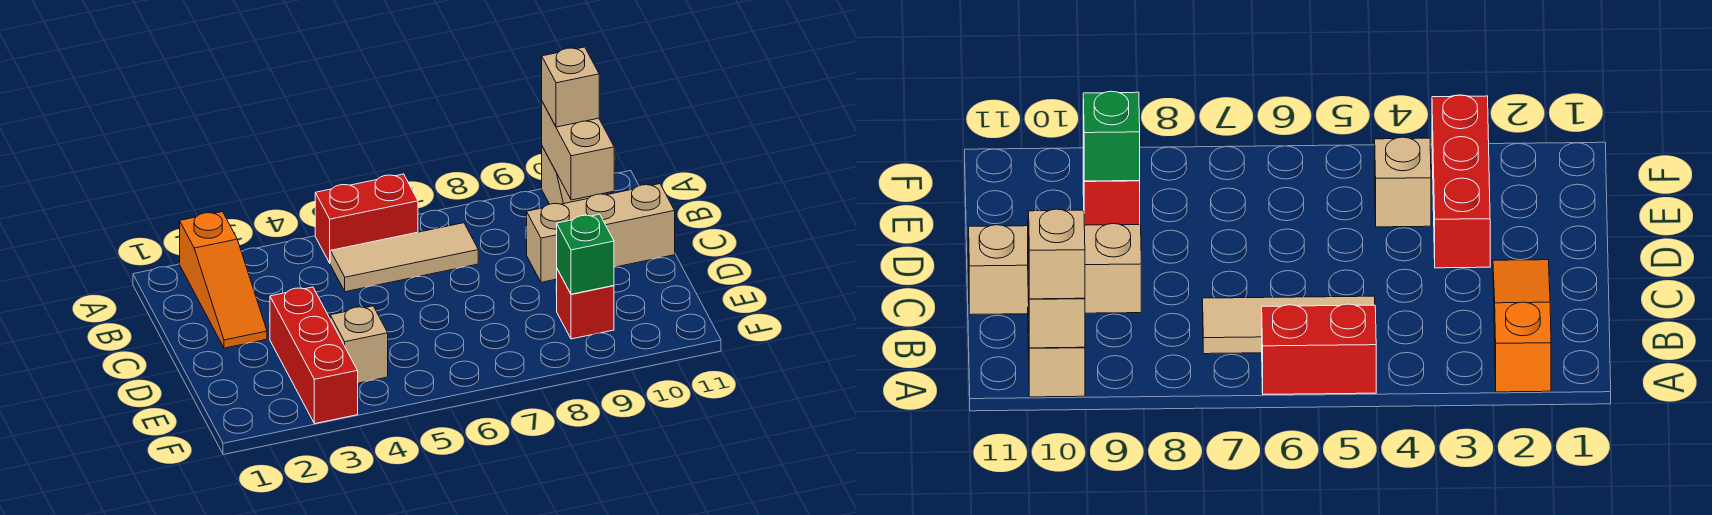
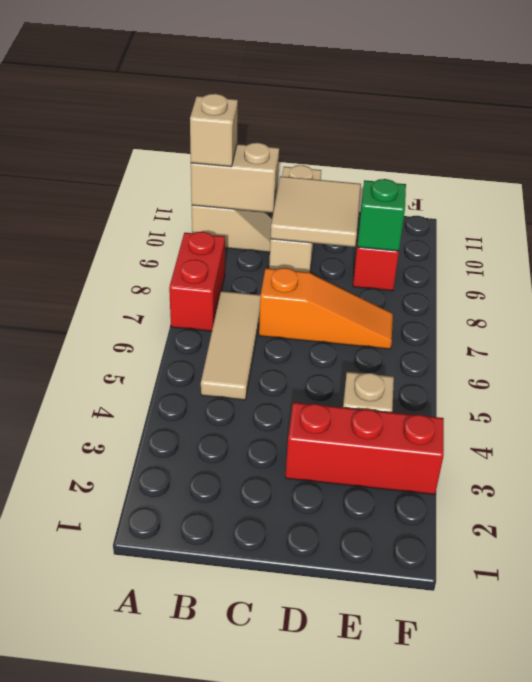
orange 1x3 slope [180,212,267,348] -> orange 1x3 slope moved to [259,268,393,349]
red 1x2 brick [315,174,418,263] -> red 1x2 brick moved to [169,232,225,331]
none -> tan 2x2 tile [271,176,361,247]

